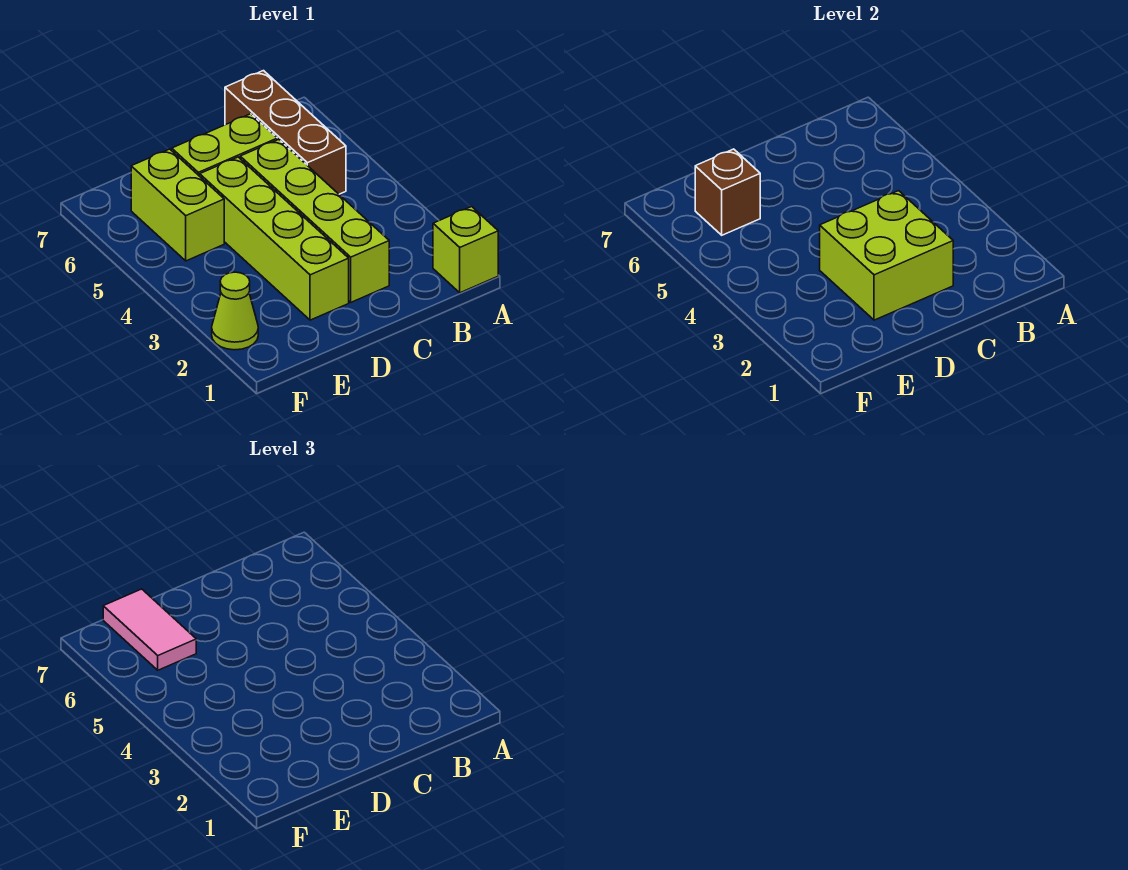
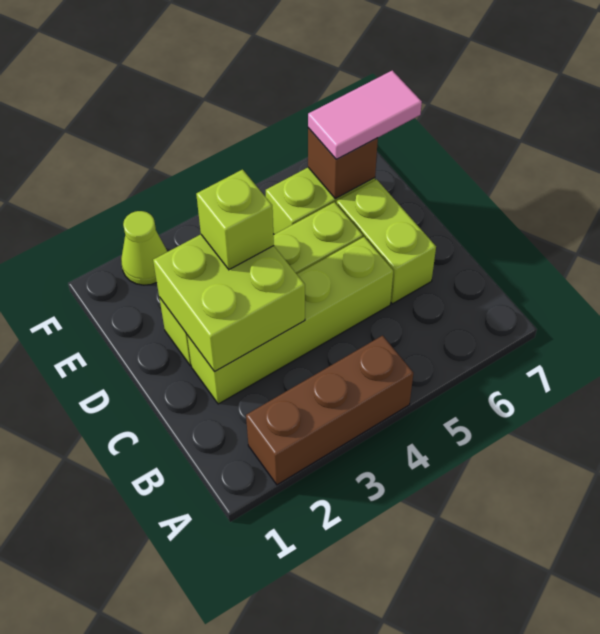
lime 1x1 brick [433,207,498,293] -> lime 1x1 brick moved to [196,169,274,270]
brown 1x3 brick [225,71,346,194] -> brown 1x3 brick moved to [246,336,413,485]

